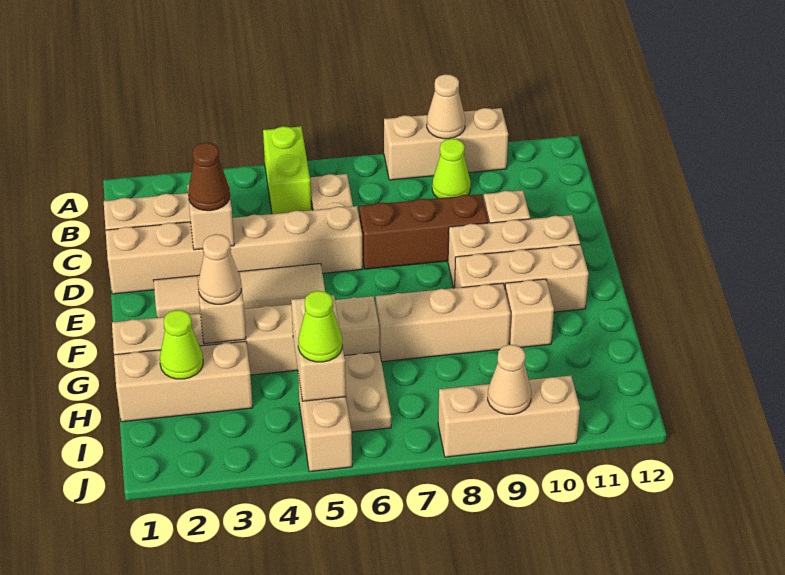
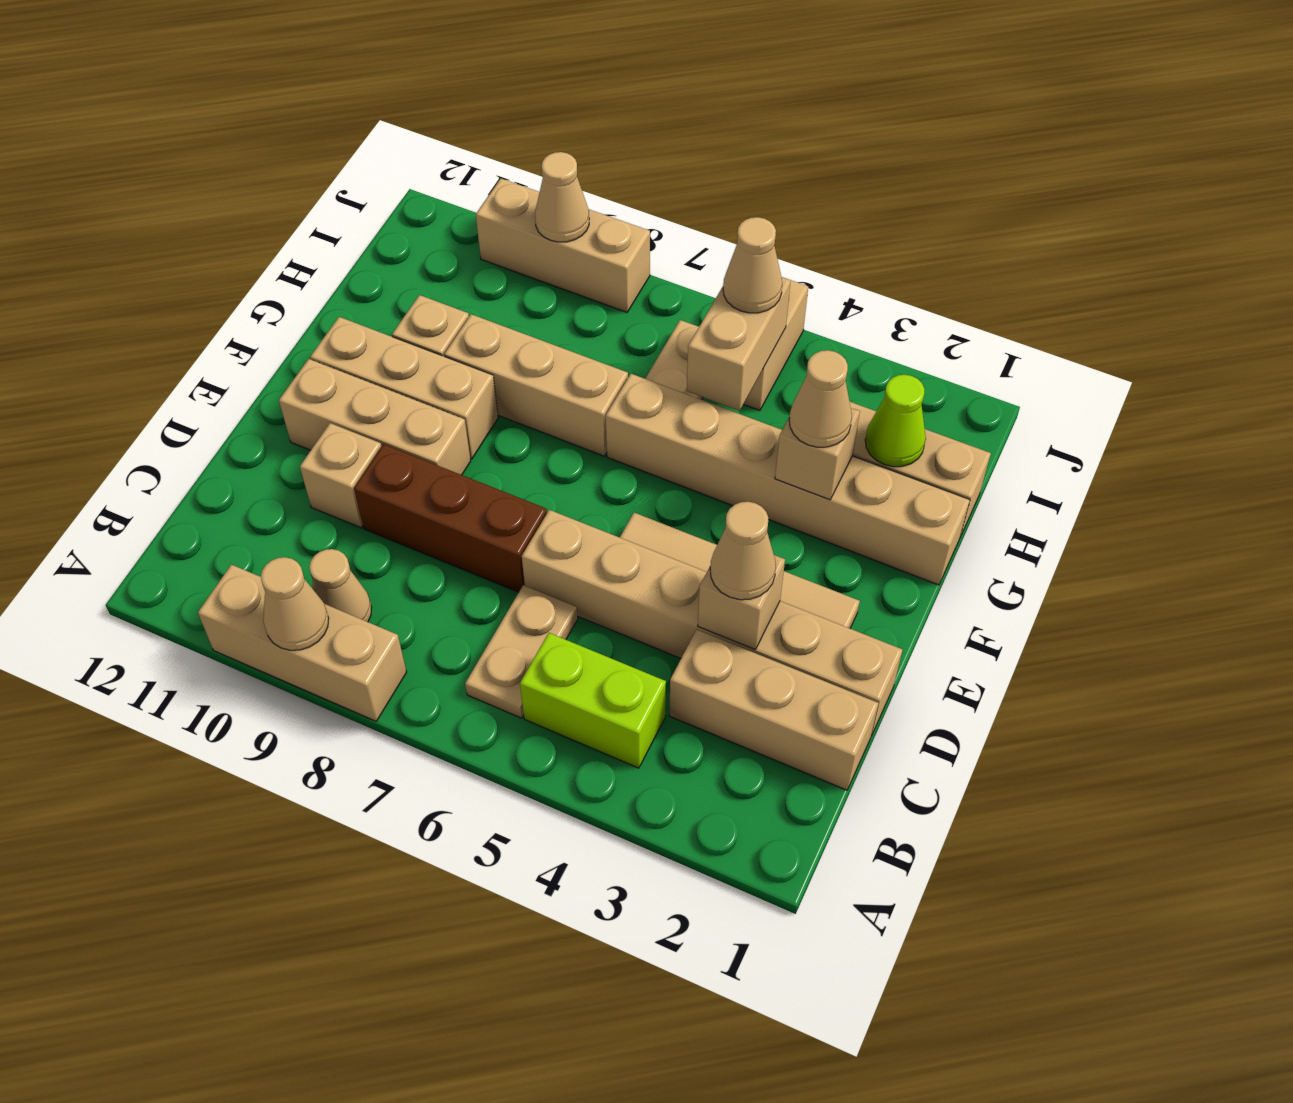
lime 1x2 brick [263,126,311,214] -> lime 1x2 brick turned to [520,633,666,768]
lime 1x1 cone [432,139,471,198] -> tan 1x1 cone [309,549,372,622]
brown 1x1 cone [188,143,230,211] -> tan 1x1 cone [710,502,776,600]
lime 1x1 cone [298,291,342,362] -> tan 1x1 cone [723,217,782,313]

